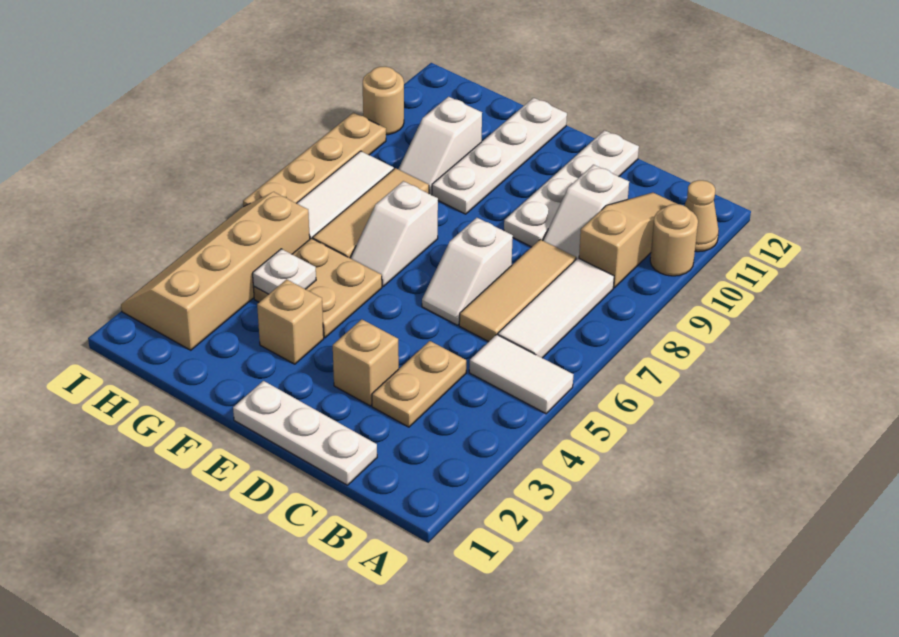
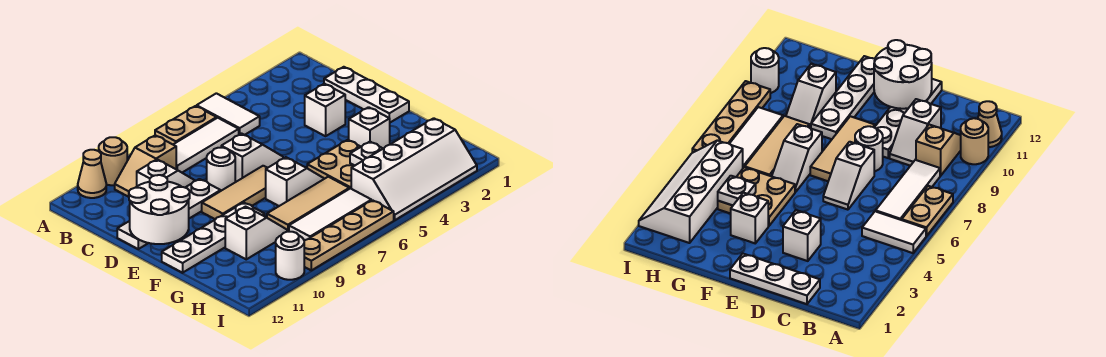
tan 1x3 slope [579,193,677,288] -> tan 1x2 slope [115,135,176,197]
tan 1x2 plate [372,341,466,427] -> tan 1x2 plate moved to [155,106,217,144]
tan 1x3 tile [459,240,576,342] -> tan 1x3 tile moved to [202,166,267,219]
tan 1x1 brick [333,319,399,406] -> white 1x1 brick [305,84,345,136]
none -> white 1x1 round brick [207,148,235,191]
none -> white 2x2 round brick [129,175,190,244]
tan 1x1 brick [257,279,324,364] -> white 1x1 brick [349,107,390,149]
tan 2x4 slope [121,192,310,350] -> white 2x4 slope [351,118,477,220]
tan 1x1 round brick [363,67,404,135] -> white 1x1 round brick [276,232,304,280]

